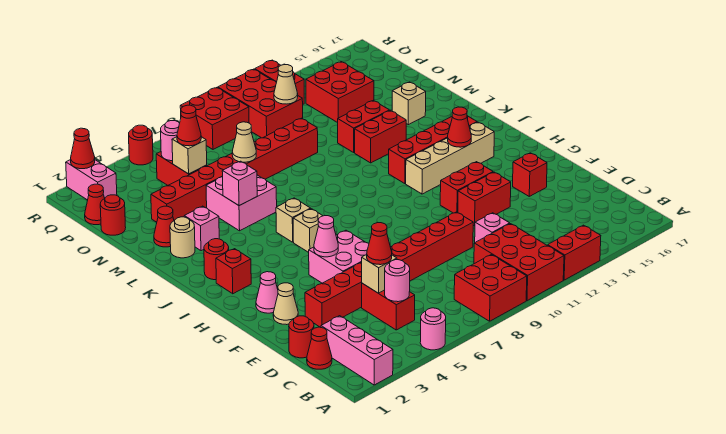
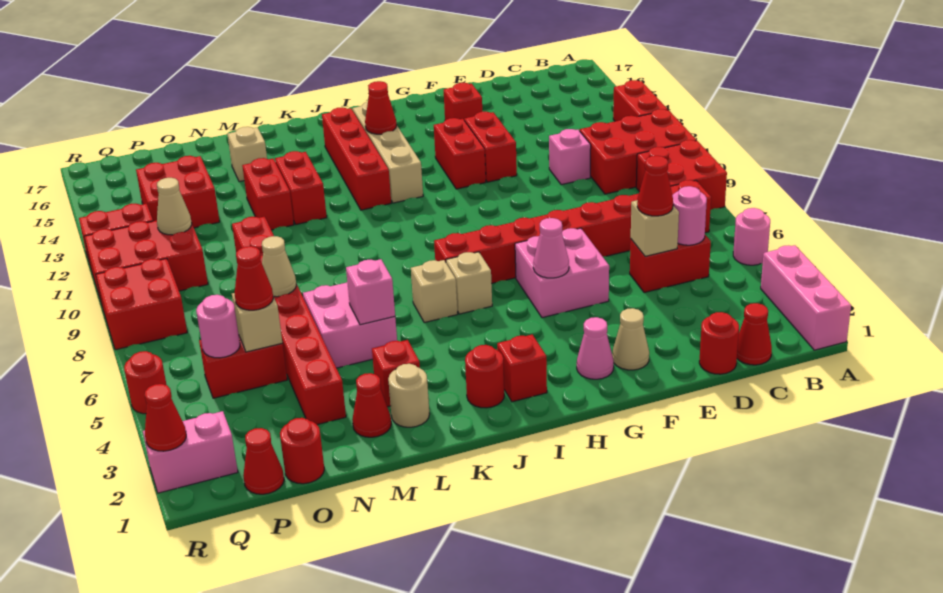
pink 1x3 brick [321,316,393,385] -> pink 1x3 brick turned to [761,245,851,350]
red 1x8 brick [305,212,473,327] -> red 1x8 brick turned to [434,180,711,283]
pink 1x1 brick [184,206,219,251] -> red 1x1 brick [372,340,420,407]

